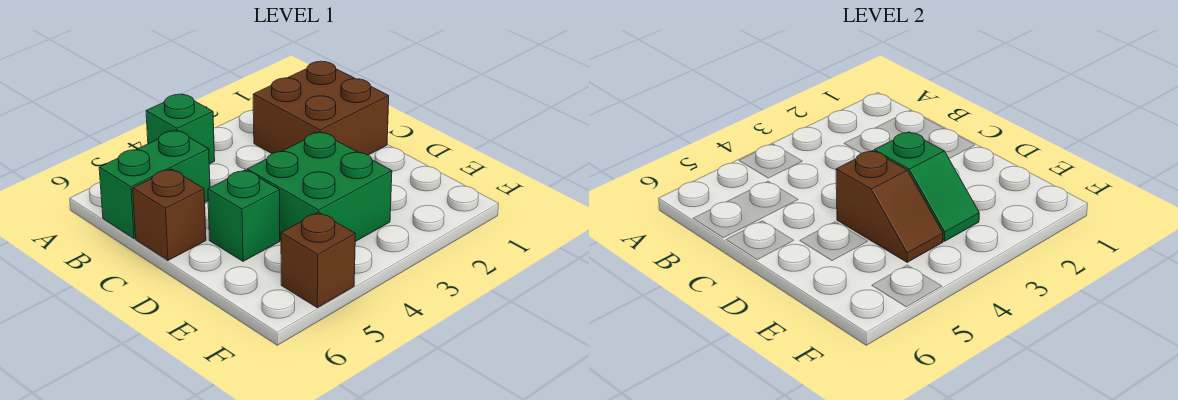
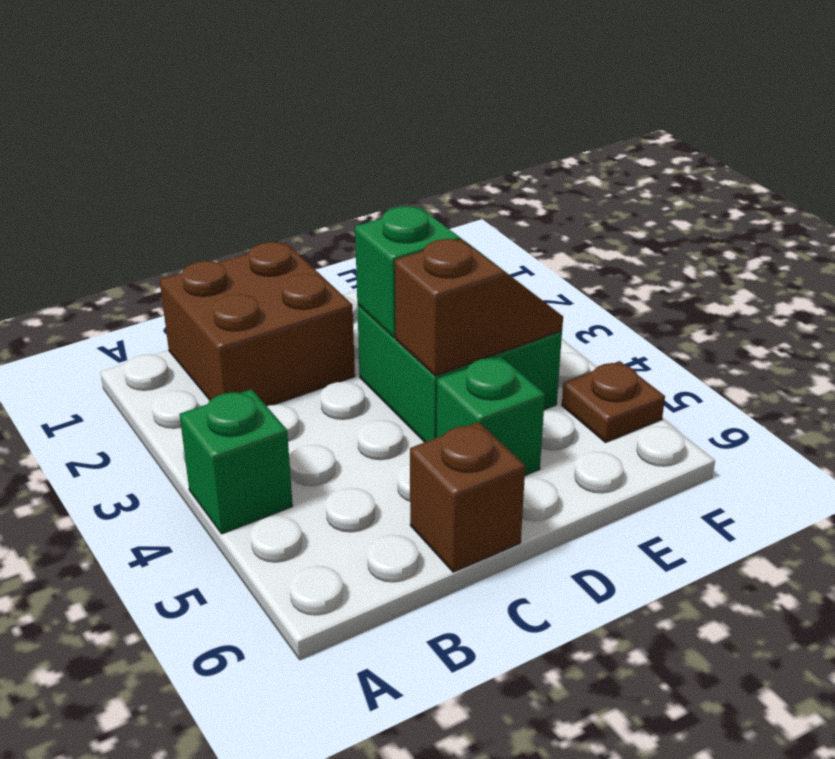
green 1x2 brick [99,130,210,239] -> none
brown 1x1 brick [281,212,355,308] -> brown 1x1 plate [562,361,665,443]

